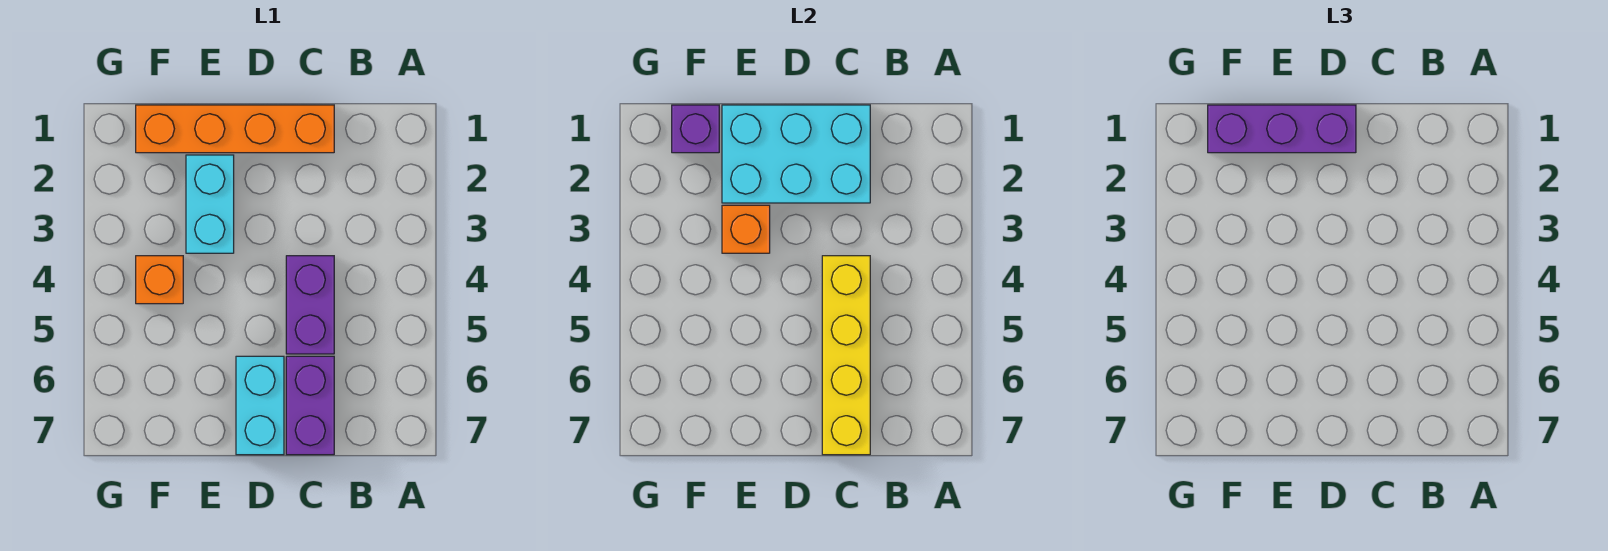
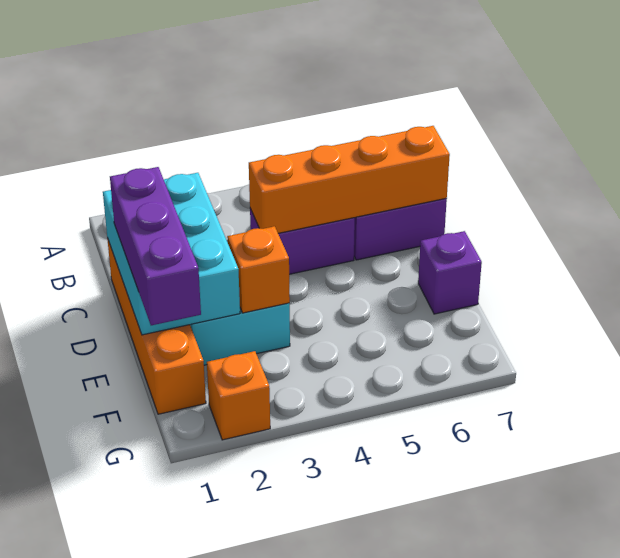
yellow 1x4 brick [822,256,870,455] -> orange 1x4 brick [249,126,450,233]
cyan 1x2 brick [236,356,284,455] -> none
purple 1x1 brick [672,105,719,153] -> purple 1x1 brick moved to [418,231,482,314]
orange 1x1 brick [136,256,183,304] -> orange 1x1 brick moved to [207,351,270,440]

